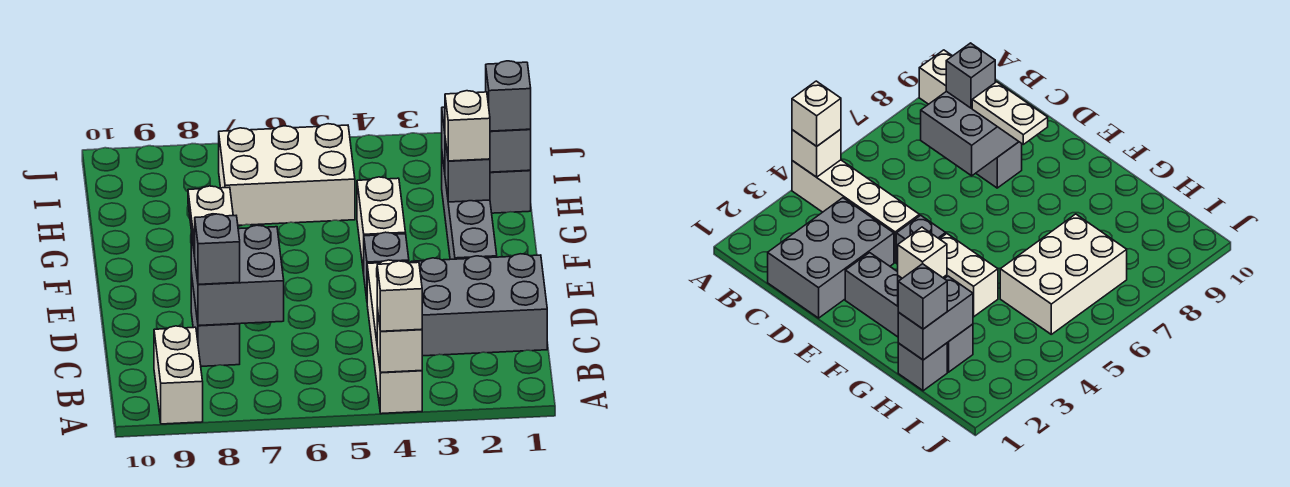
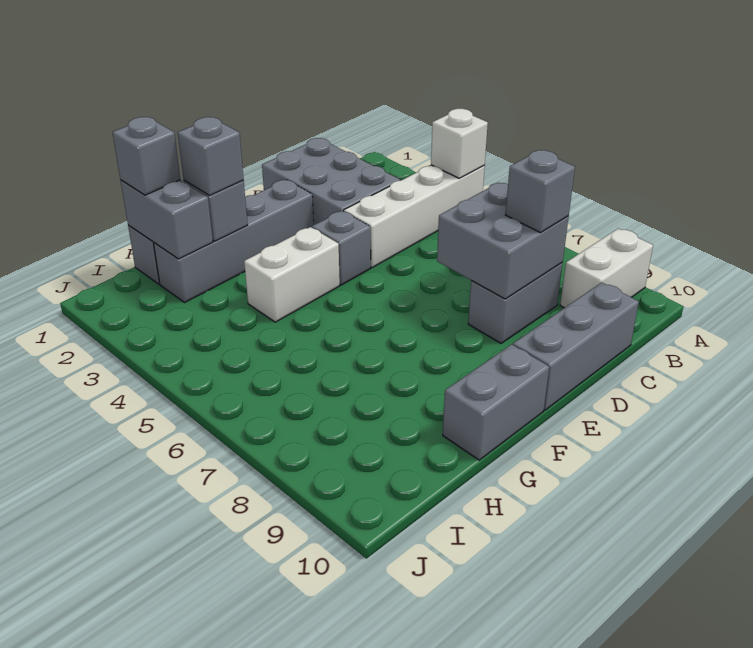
white 1x1 brick [377,261,422,331] -> none
none -> grey 1x3 brick [513,282,639,410]
white 1x2 plate [188,186,233,256] -> none
none -> grey 1x2 brick [443,344,549,460]
white 1x1 brick [445,91,490,161] -> grey 1x1 brick [178,117,244,196]
white 2x3 brick [219,124,355,225] -> none

